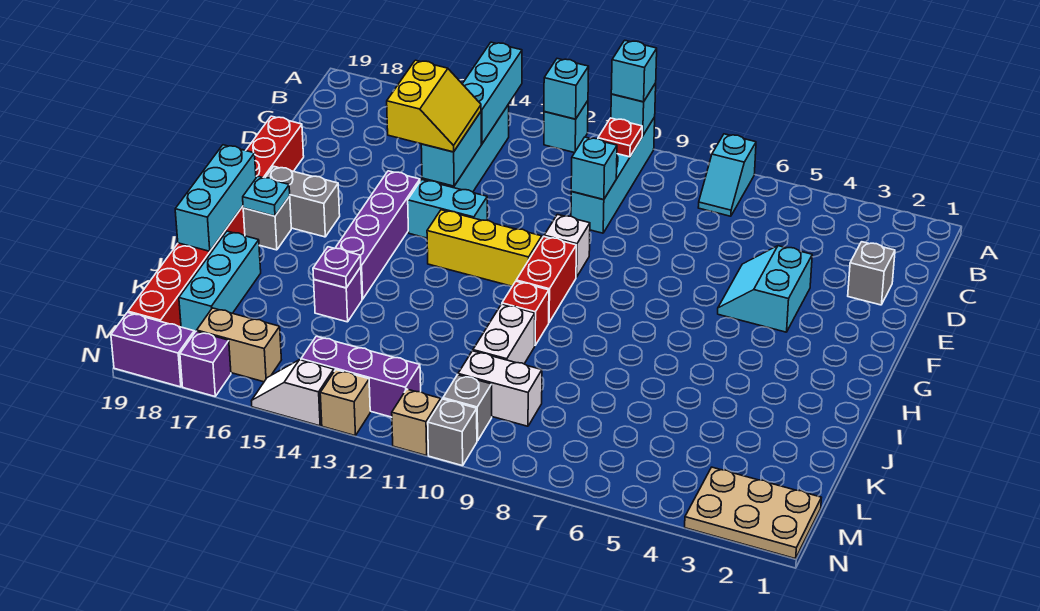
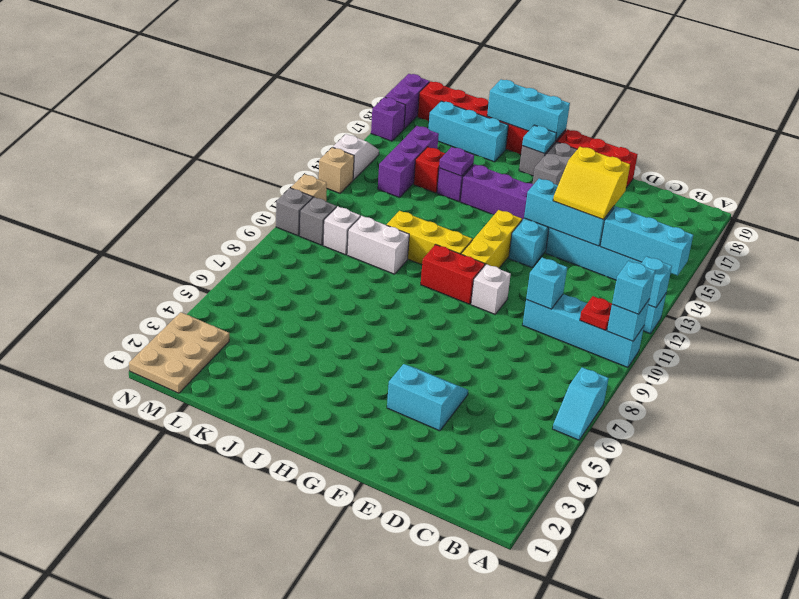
cyan 1x2 slope [698,134,756,216] -> cyan 1x2 slope turned to [553,367,609,440]
grey 1x1 brick [848,242,895,305] -> none
cyan 1x2 brick [421,112,481,186] -> cyan 1x3 brick [524,178,614,246]
none -> yellow 1x3 brick [387,211,472,265]
red 1x1 brick [502,281,549,345] -> red 1x1 brick moved to [414,147,445,193]
white 1x2 brick [458,351,542,426] -> white 1x1 brick [323,206,360,255]
purple 1x3 brick [301,336,421,417] -> purple 1x3 brick moved to [378,126,439,198]
tan 1x2 brick [197,308,281,382] -> none

